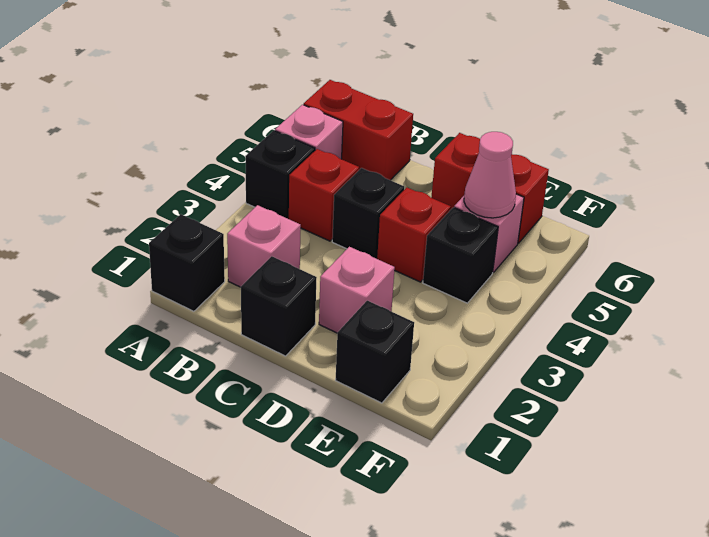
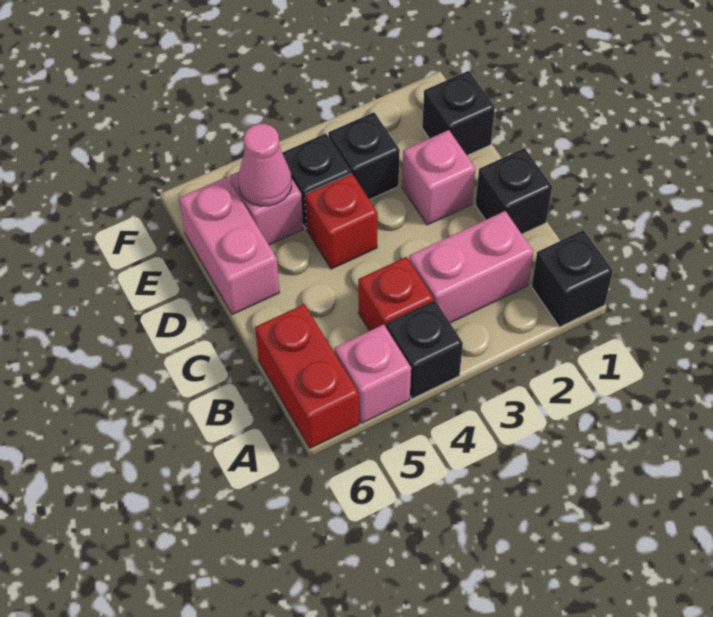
pink 1x1 brick [227,205,301,287] -> pink 1x2 brick [409,211,533,323]
black 1x1 brick [332,168,404,259] -> black 1x1 brick moved to [328,112,400,200]
red 1x2 brick [431,133,549,243] -> pink 1x2 brick [179,177,280,315]

